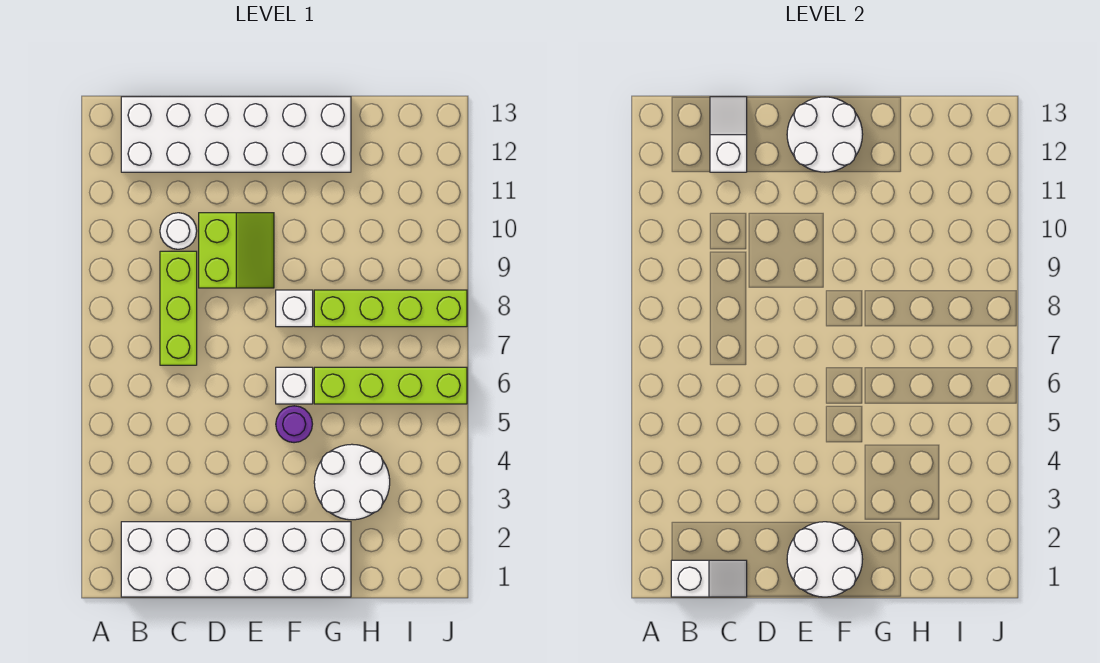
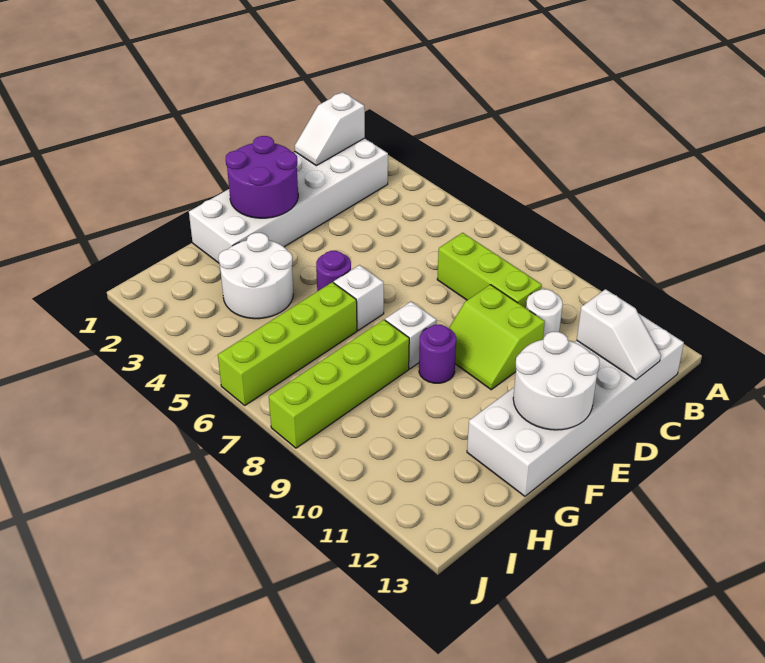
white 2x2 round brick [787,522,863,597] -> purple 2x2 round brick [226,136,298,218]
none -> purple 1x1 round brick [419,325,456,383]

